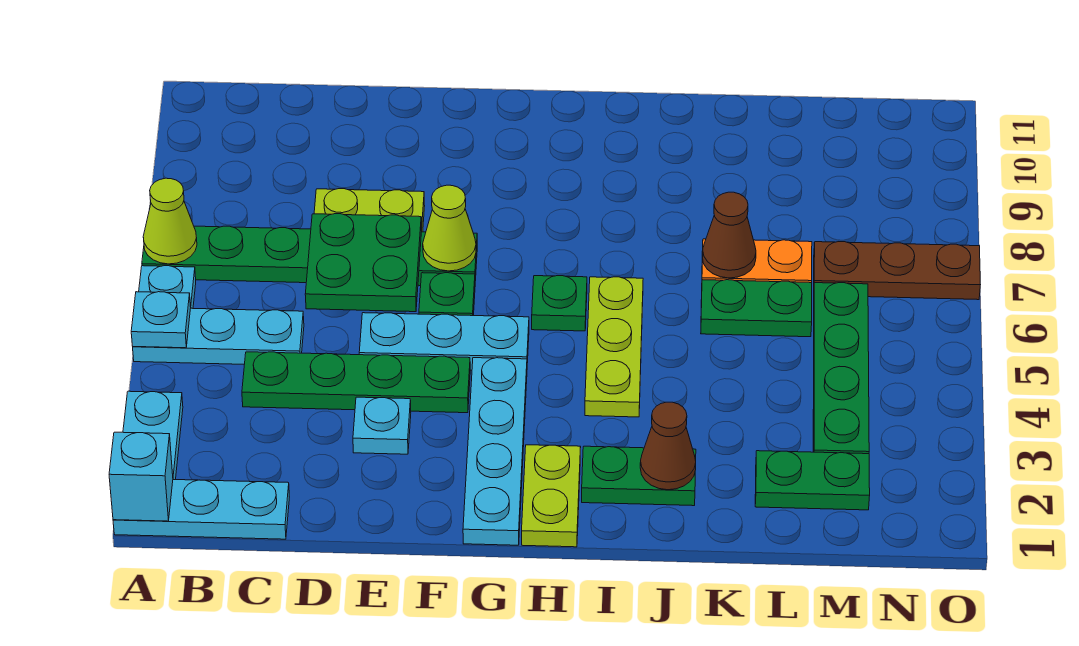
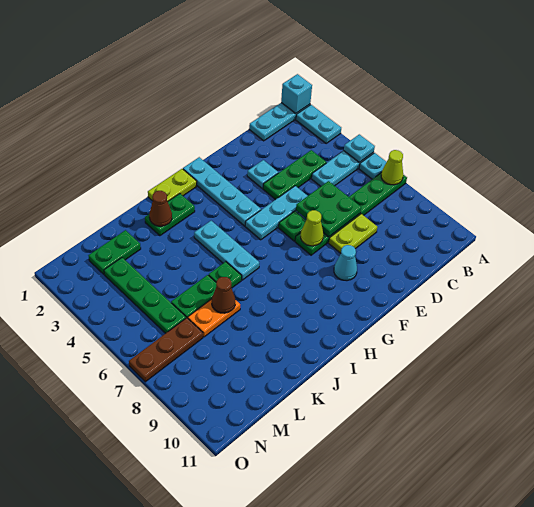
green 1x4 plate [242,352,470,413] -> green 1x3 plate [263,150,326,200]
none -> cyan 1x1 cone [334,245,357,281]
lime 1x2 plate [522,445,581,547] -> lime 1x2 plate turned to [148,169,197,201]
green 1x1 plate [532,276,587,331] -> green 1x1 plate moved to [209,262,242,288]
lime 1x3 plate [585,277,643,417] -> cyan 1x3 plate [194,221,259,280]

